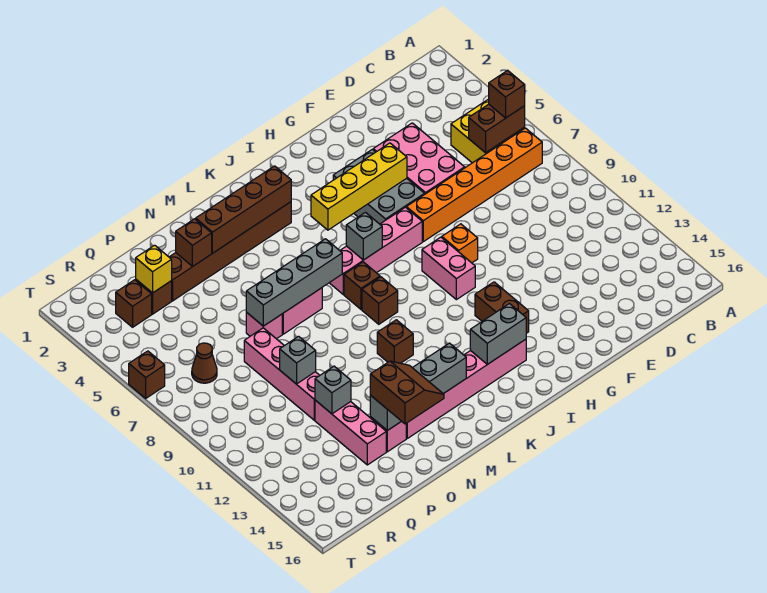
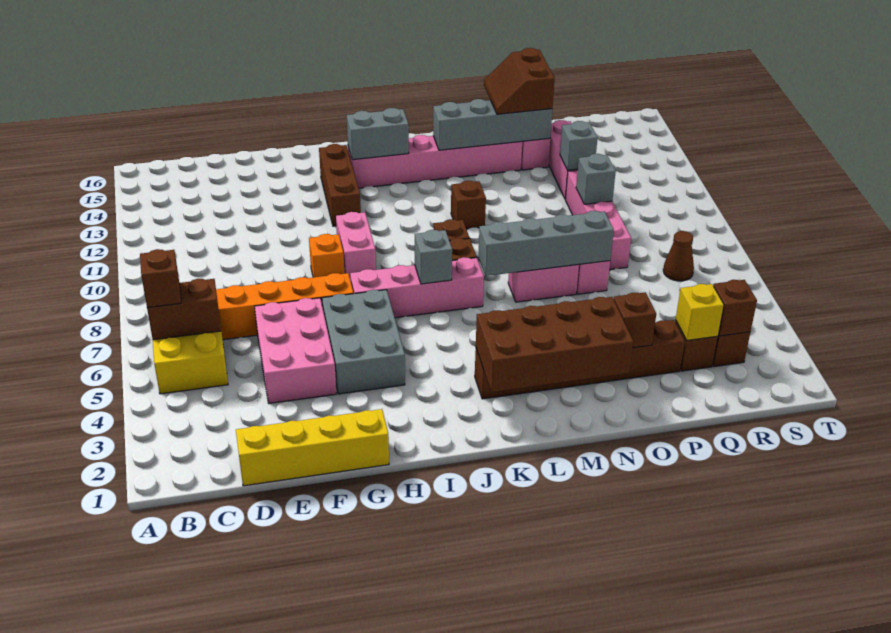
yellow 1x4 brick [311,143,407,230] -> yellow 1x4 brick moved to [236,409,389,486]
brown 1x2 brick [475,282,529,333] -> brown 1x3 brick [319,144,361,226]
brown 1x4 brick [196,166,291,253] -> brown 2x4 brick [476,297,633,392]
brown 1x1 brick [129,351,165,398] -> brown 1x1 brick moved to [713,280,757,336]

